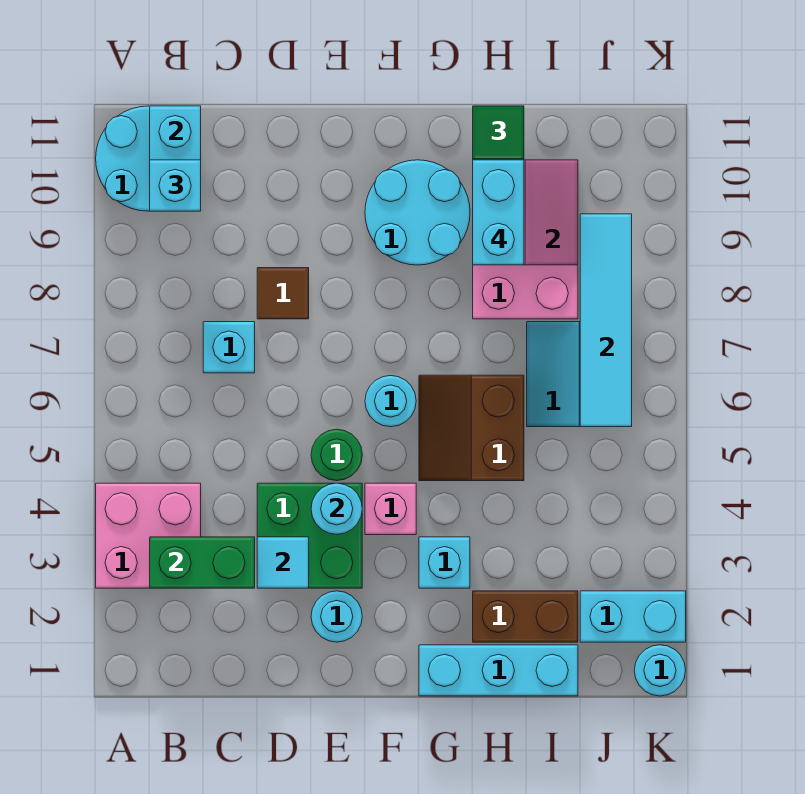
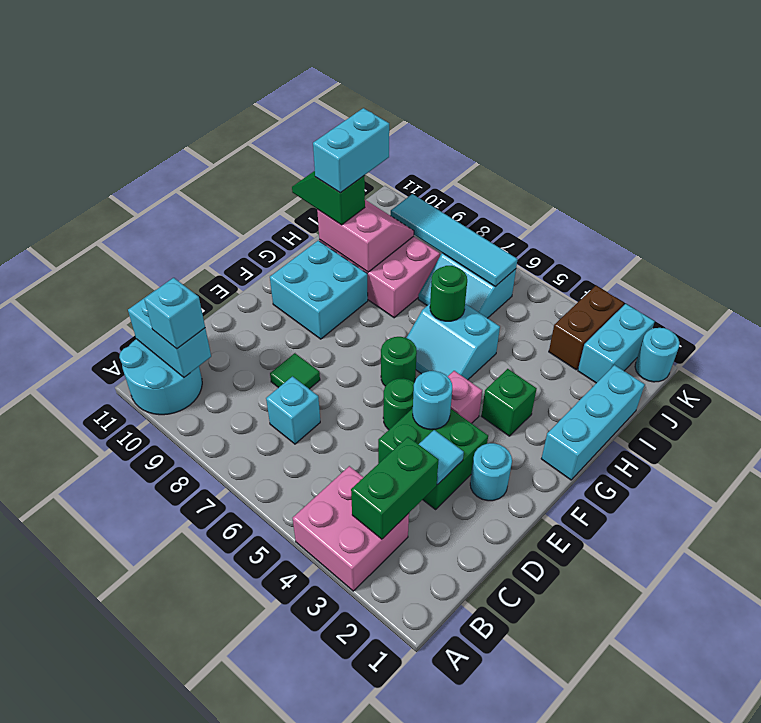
brown 1x1 tile [257,268,309,319] -> green 1x1 tile [270,353,320,389]
cyan 1x1 round brick [365,376,416,427] -> green 1x1 round brick [381,337,417,386]
cyan 2x2 round brick [365,160,470,265] -> cyan 2x2 brick [270,241,368,339]
cyan 1x1 brick [419,537,470,588] -> green 1x1 brick [482,369,537,436]
brown 2x2 slope [419,375,524,481] -> cyan 2x2 slope [407,304,500,380]
brown 1x2 brick [473,591,578,642] -> brown 1x2 brick moved to [549,286,624,370]
none -> green 1x1 round brick [430,266,467,321]
cyan 1x2 brick [473,160,524,265] -> cyan 1x2 brick turned to [313,108,389,193]

